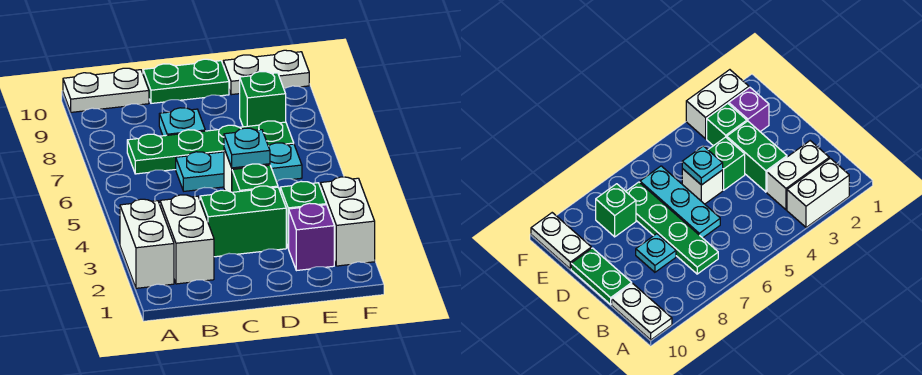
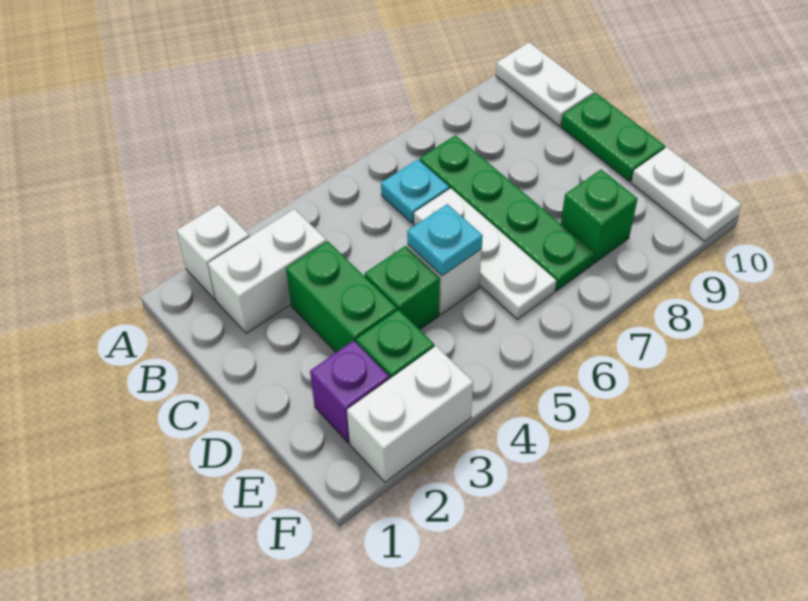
white 1x2 brick [120,199,174,288] -> white 1x1 brick [177,205,250,300]
cyan 1x3 plate [176,143,302,191] -> white 1x3 plate [414,188,556,319]
cyan 1x1 plate [159,108,205,136] -> cyan 1x1 plate moved to [381,159,449,223]

